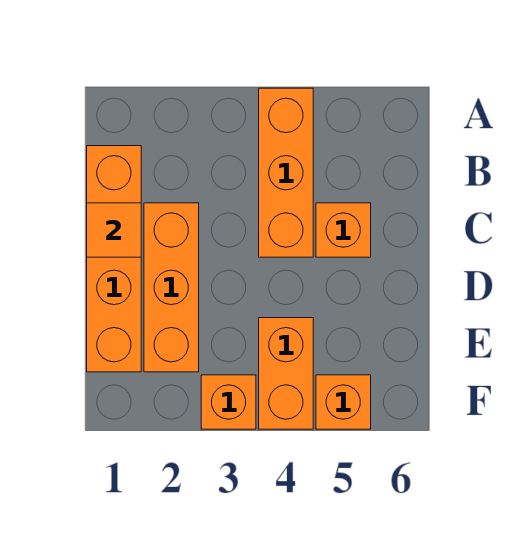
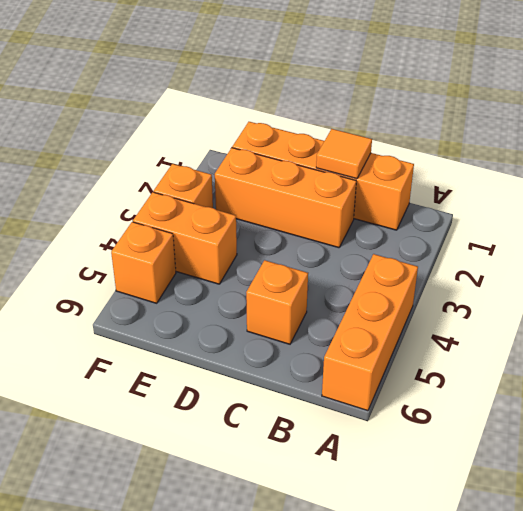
orange 1x3 brick [259,88,313,257] -> orange 1x3 brick turned to [322,254,418,411]

